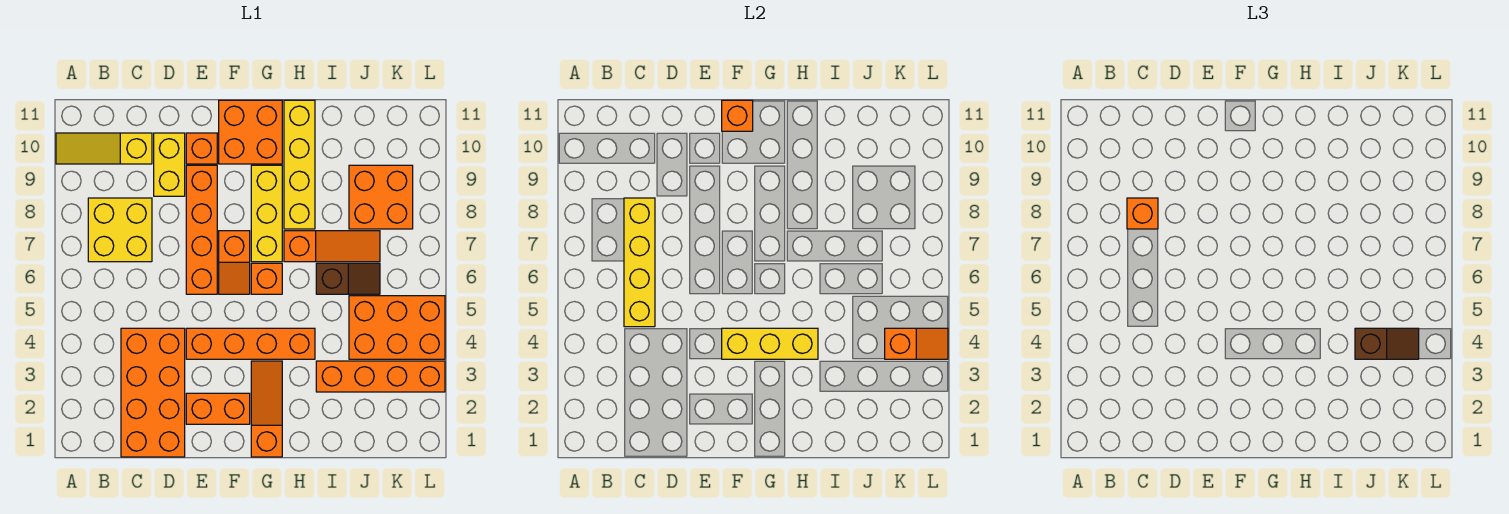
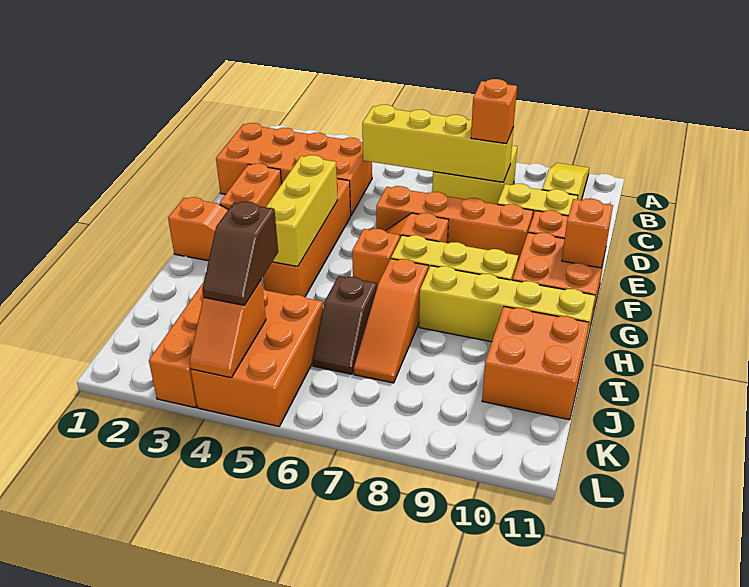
orange 2x2 brick [349,165,413,229] -> orange 2x2 brick moved to [482,307,589,420]

